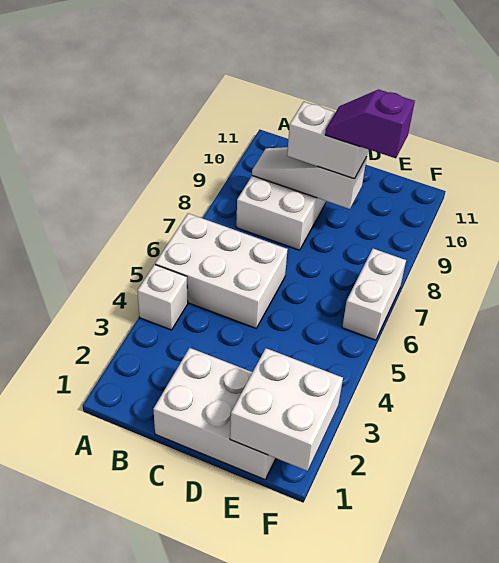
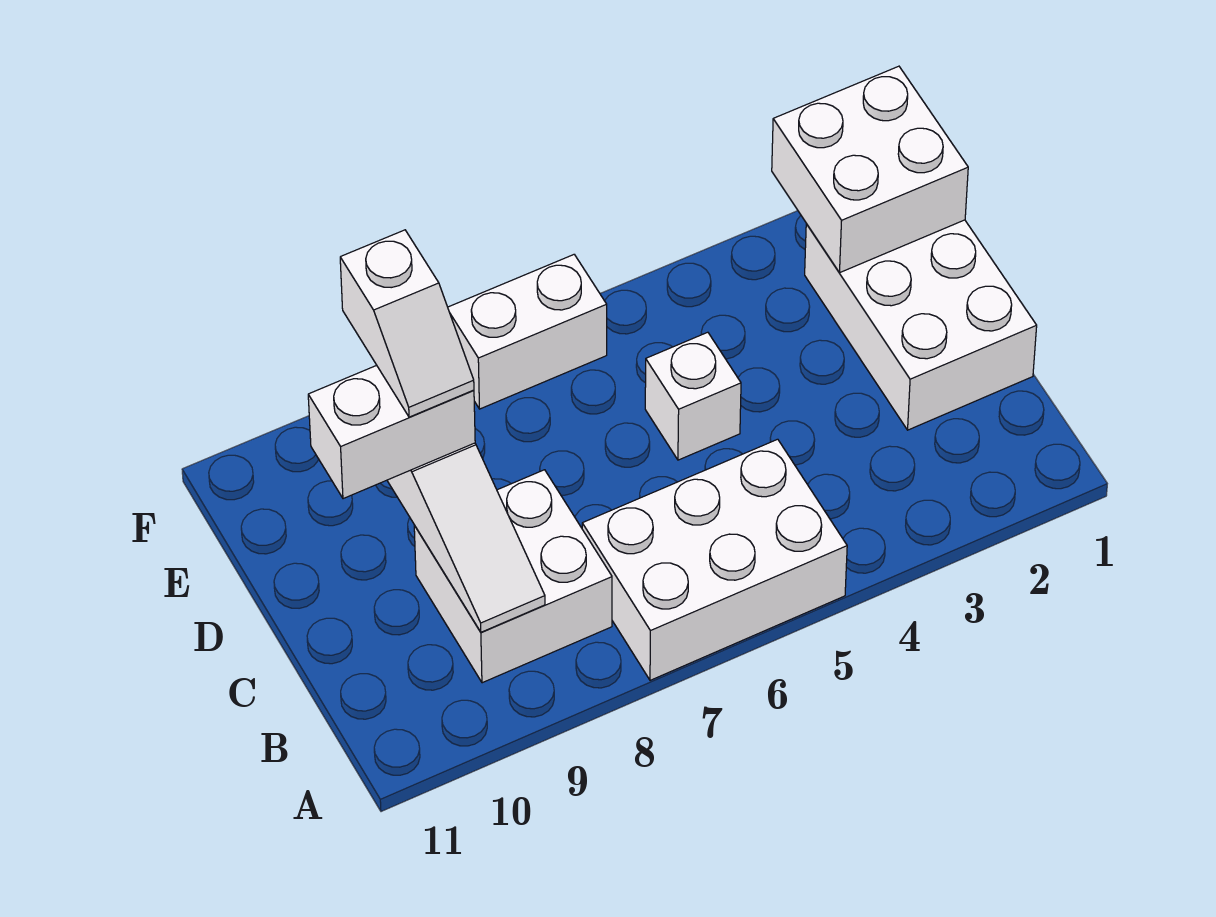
white 1x1 brick [137,265,188,330] -> white 1x1 brick moved to [645,332,741,460]
white 2x3 brick [155,213,288,328] -> white 2x3 brick turned to [582,439,847,680]
white 1x2 brick [287,102,368,179] -> white 1x2 brick turned to [308,365,475,499]
purple 1x2 slope [325,89,415,158] -> white 1x2 slope [340,230,474,417]

